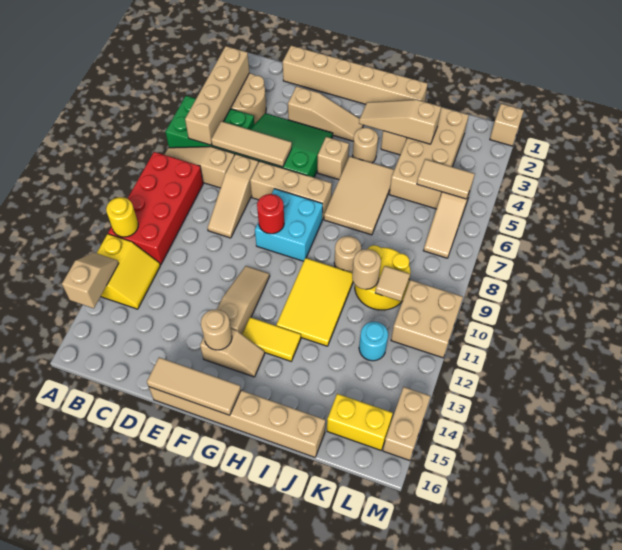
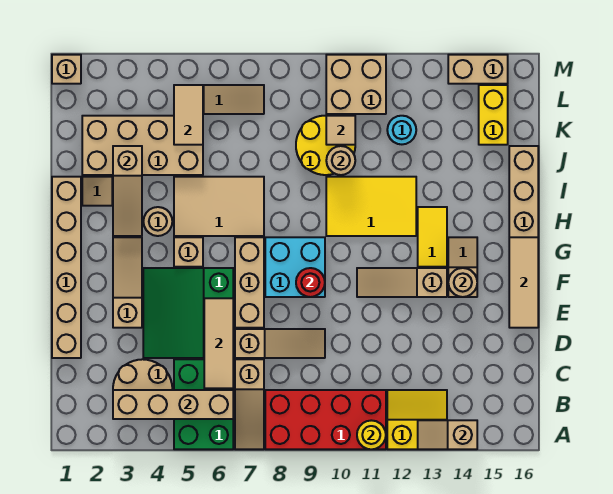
tan 1x1 round brick [334,236,361,273] -> none

